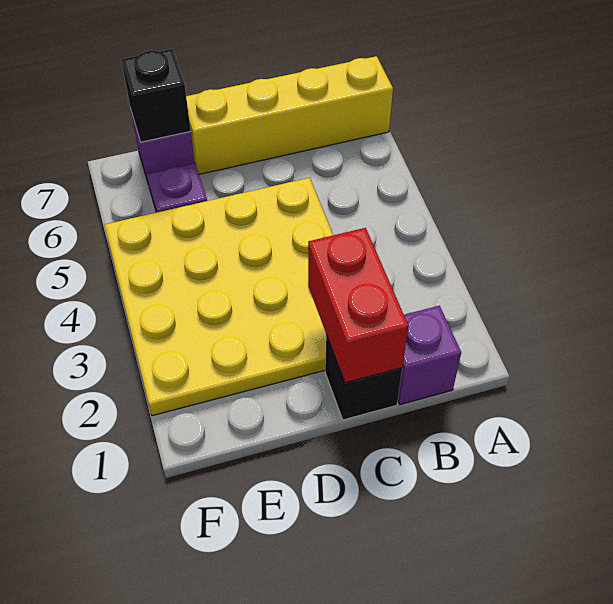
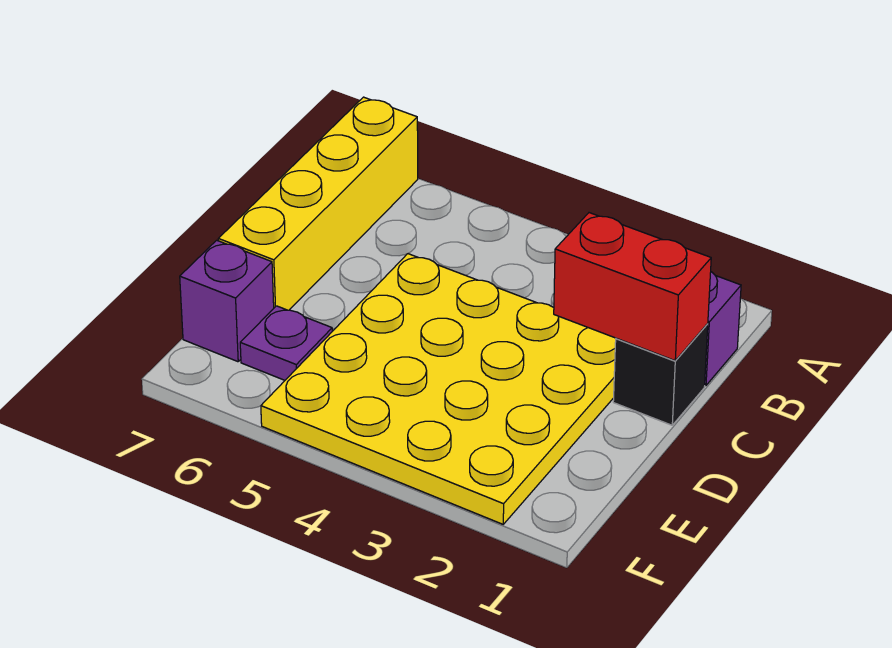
black 1x1 brick [121,49,191,142] -> none

